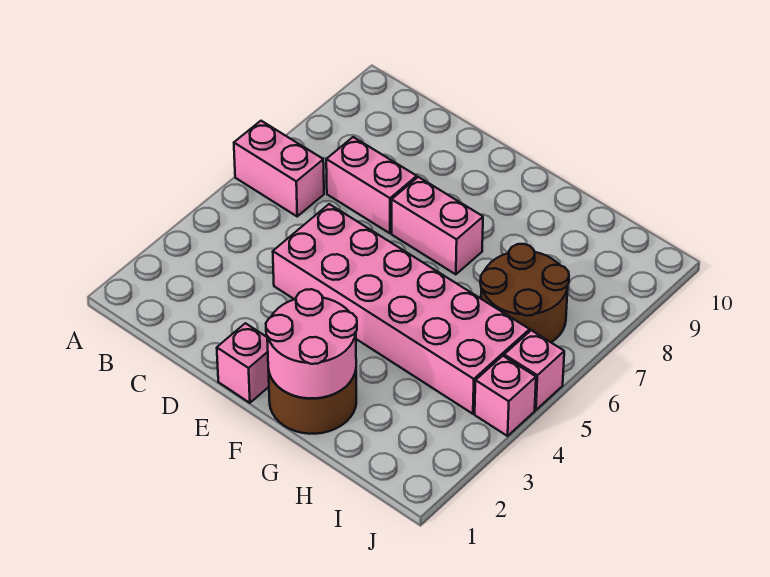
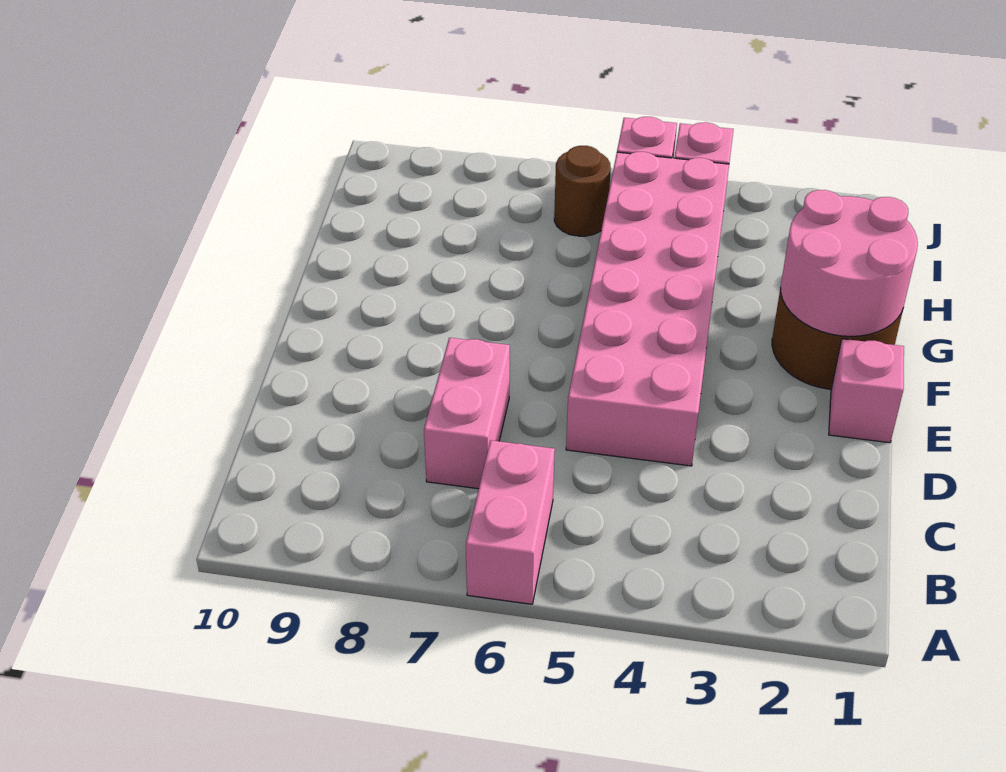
pink 1x2 brick [392,177,483,274] -> none
brown 2x2 round brick [480,244,569,342] -> brown 1x1 round brick [554,146,611,236]

